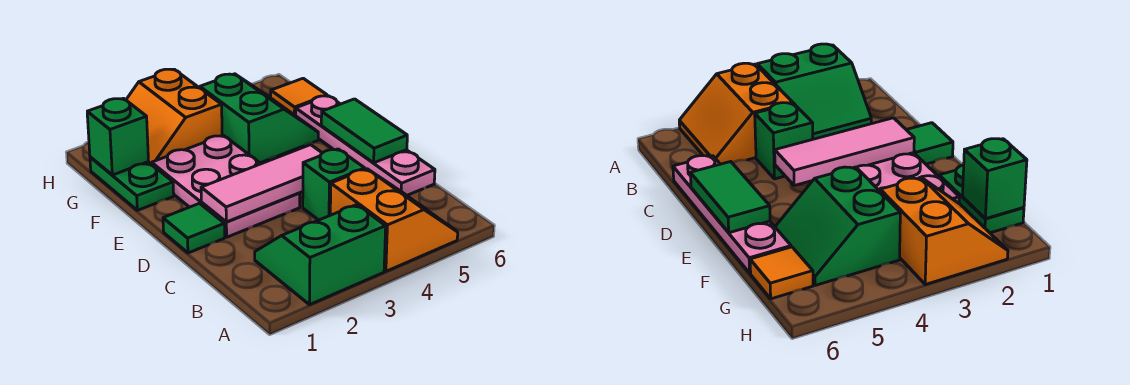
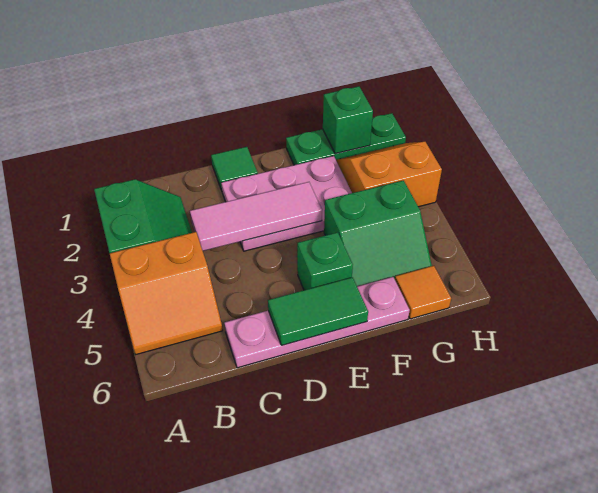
green 1x1 brick [303,149,365,220] -> green 1x1 brick moved to [297,232,353,290]
pink 1x3 tile [201,145,322,222] -> pink 1x3 tile turned to [190,182,322,251]
green 1x2 plate [90,157,174,210] -> green 1x3 plate [286,113,406,165]

